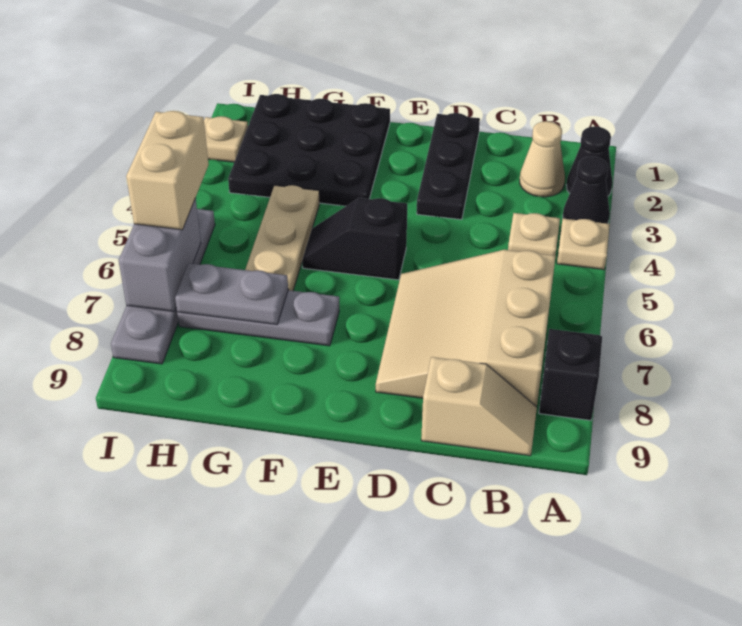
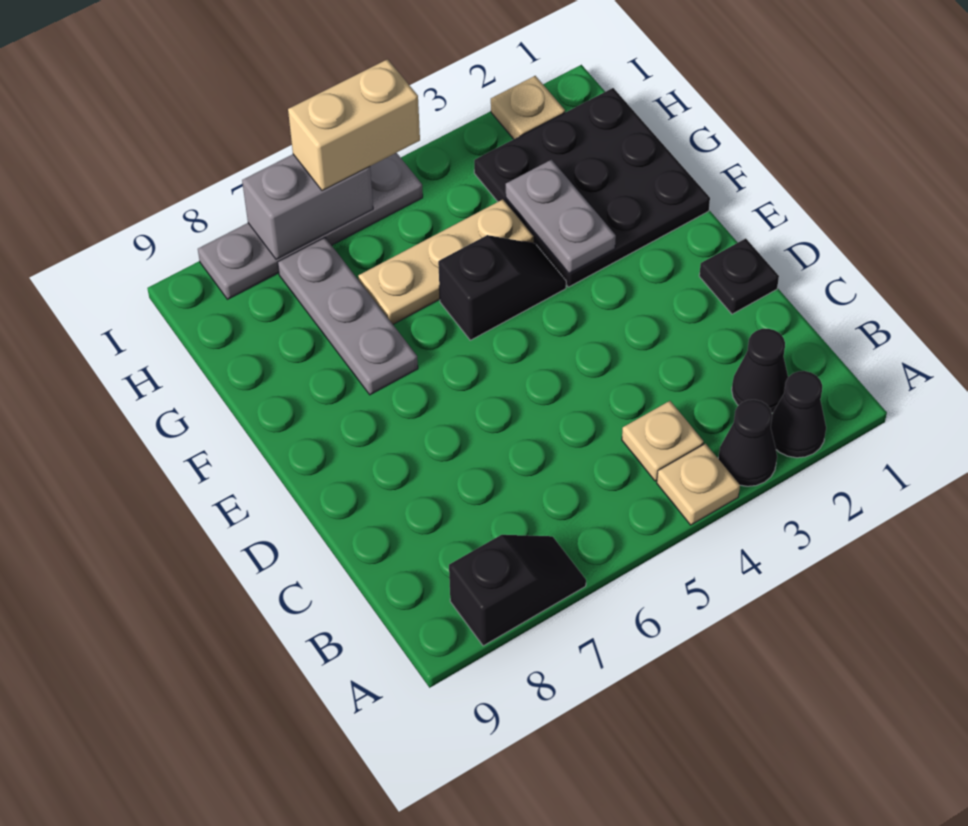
tan 1x1 cone [520,121,565,197] -> black 1x1 cone [732,329,788,413]
tan 3x3 slope [376,250,556,407] -> none
tan 1x2 slope [421,357,537,456] -> none
black 1x3 plate [417,113,480,220] -> black 1x1 plate [699,238,779,314]
black 1x2 slope [302,198,407,280] -> black 1x2 slope turned to [438,235,566,340]
grey 1x2 plate [175,263,288,325] -> grey 1x2 plate moved to [506,160,616,273]

